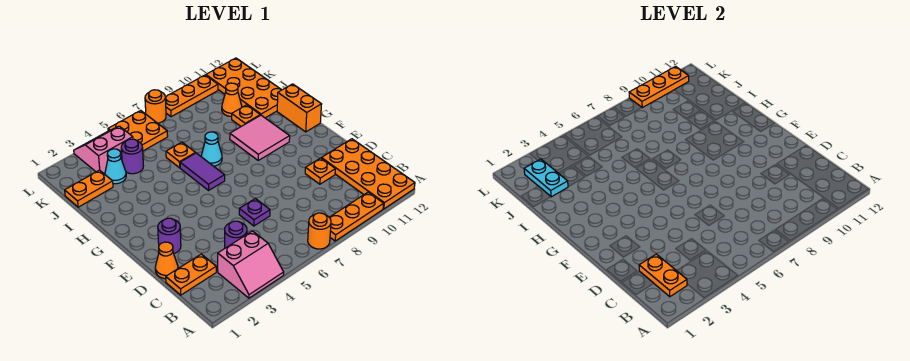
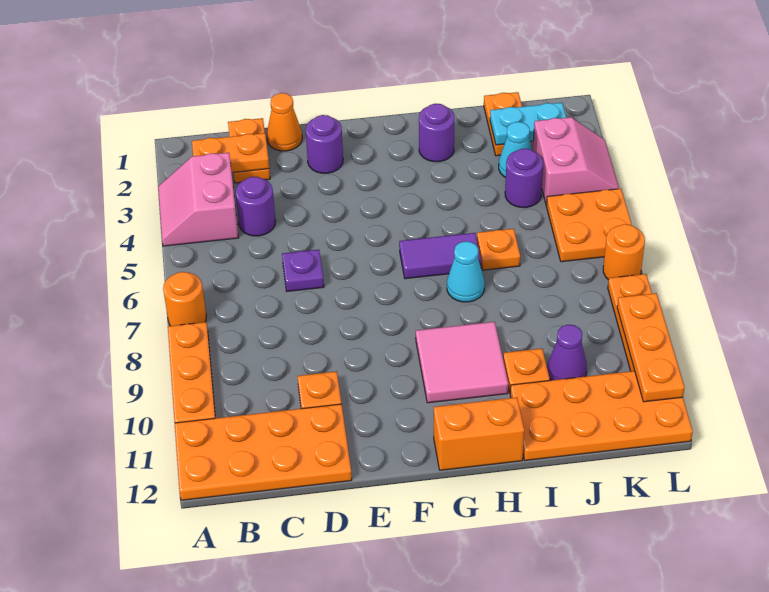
none -> purple 1x1 round brick [419,104,455,162]
orange 1x1 cone [222,83,242,116] -> purple 1x1 cone [547,325,587,380]

